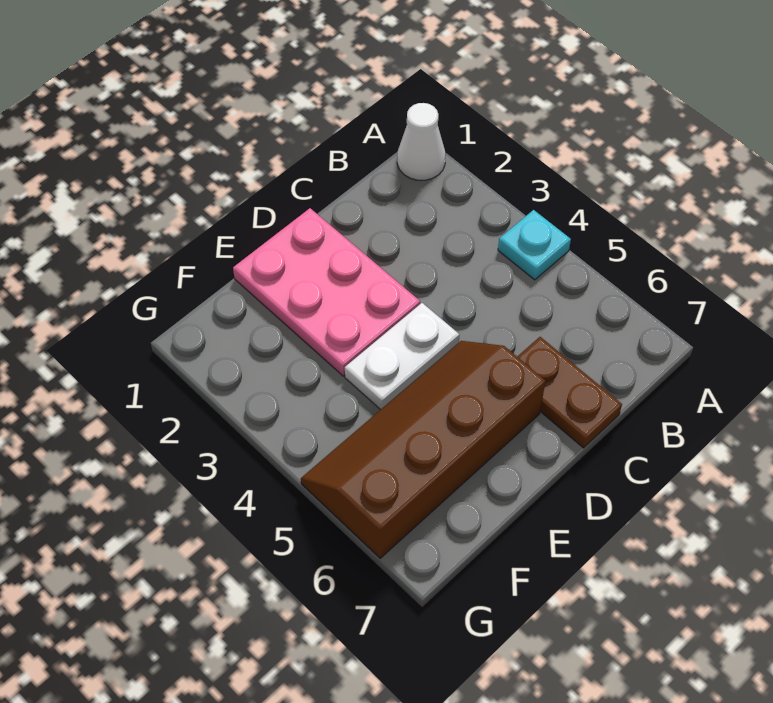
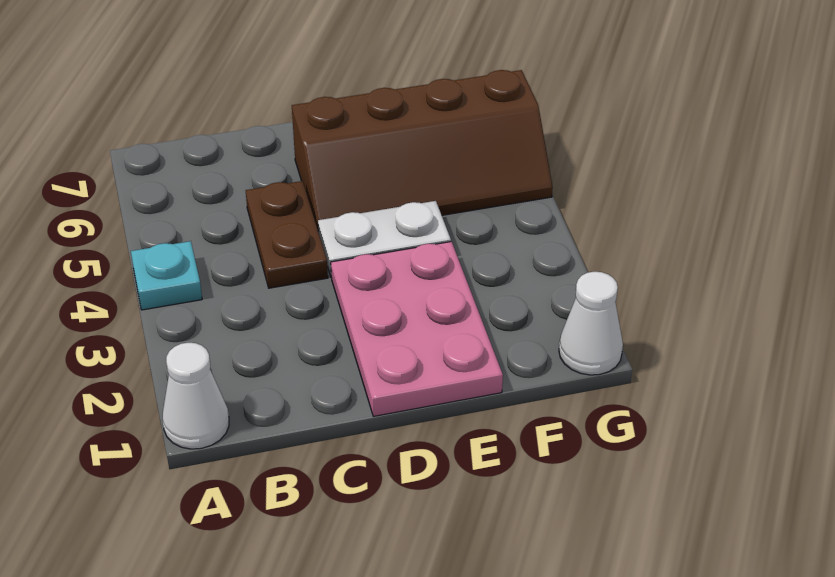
brown 1x2 plate [517,337,622,448] -> brown 1x2 plate moved to [246,181,328,288]
none -> white 1x1 cone [559,272,623,375]

